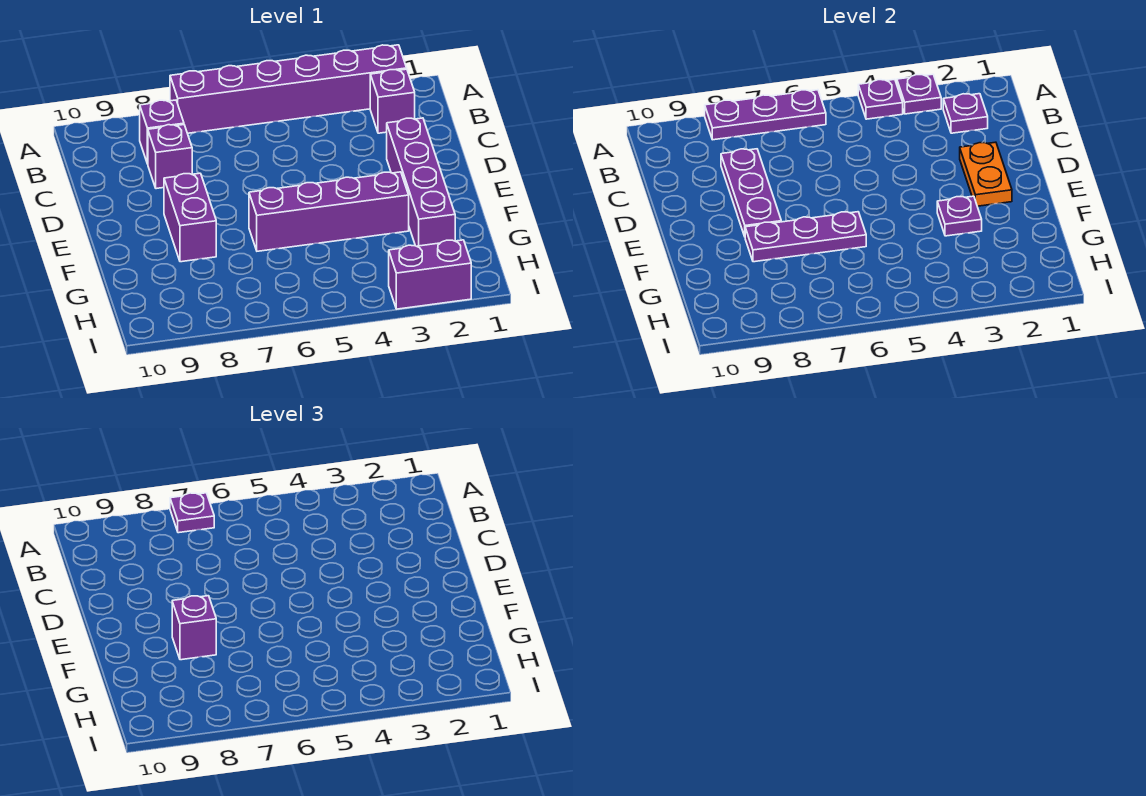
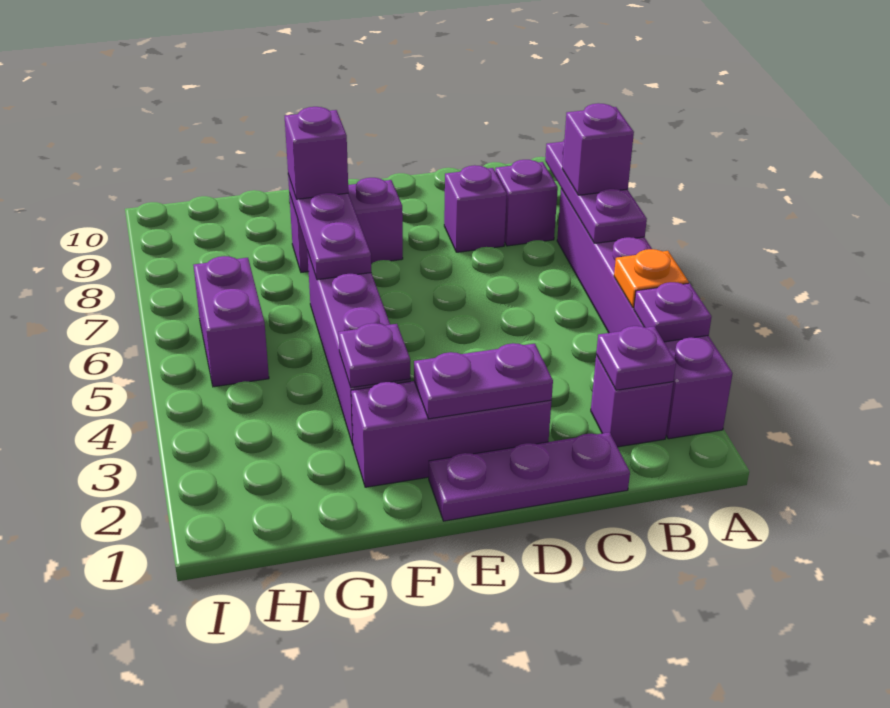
purple 1x1 plate [858,79,903,119] -> orange 1x1 plate [614,249,689,308]
purple 1x1 plate [170,493,214,533] -> purple 1x1 brick [562,103,634,195]
purple 1x3 plate [721,149,781,236] -> purple 1x3 plate moved to [429,432,630,521]
purple 1x4 brick [387,118,455,246] -> purple 1x3 brick [351,381,551,487]
orange 1x2 plate [960,142,1012,206] -> purple 1x2 plate [414,343,553,419]
purple 1x2 brick [389,240,471,309] -> purple 1x2 brick moved to [193,256,269,387]

